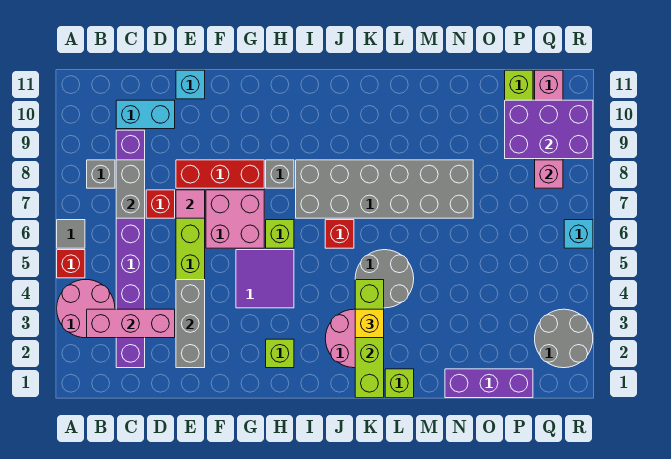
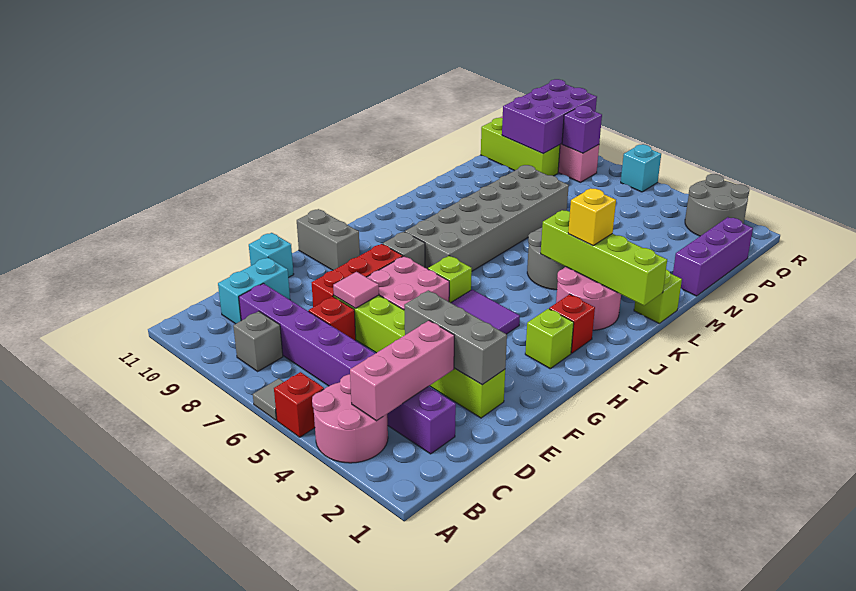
grey 1x2 brick [116,160,145,218] -> grey 1x2 brick moved to [297,209,360,270]
red 1x1 brick [325,220,354,248] -> red 1x1 brick moved to [549,294,595,353]
pink 1x1 brick [535,160,563,188] -> purple 1x1 brick [562,105,602,153]

